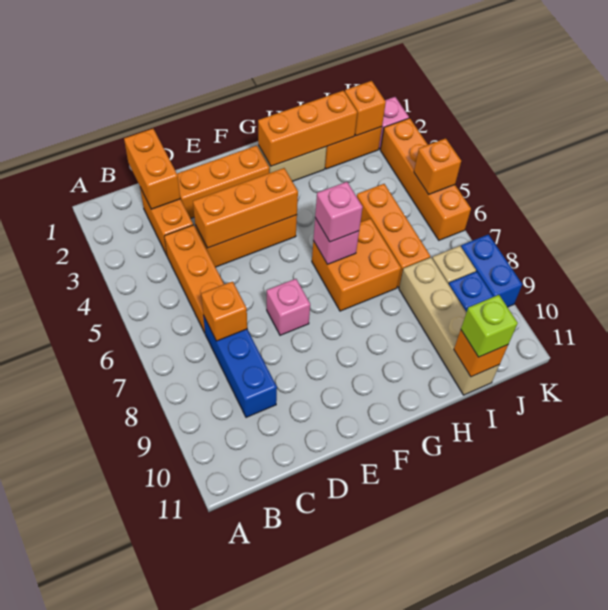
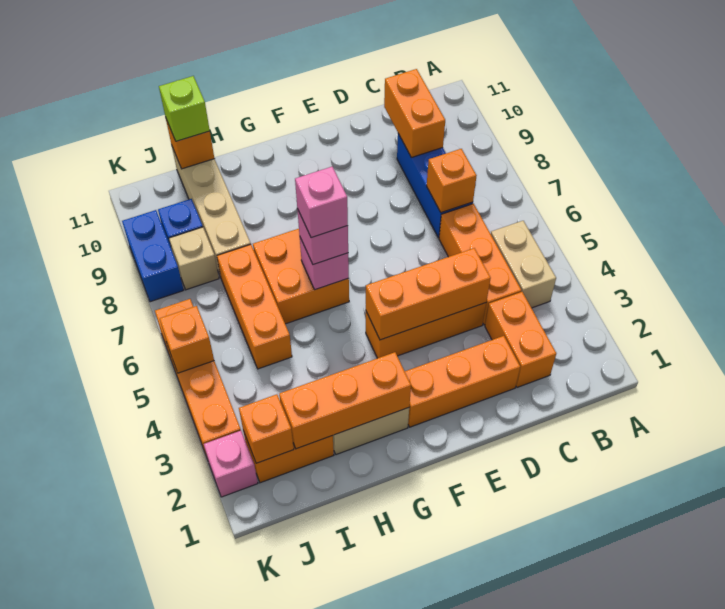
none -> tan 1x2 brick [491,221,556,308]
orange 1x2 brick [124,129,180,209] -> orange 1x2 brick moved to [384,69,445,158]
pink 1x1 brick [267,279,310,335] -> pink 1x1 brick moved to [295,167,348,238]

